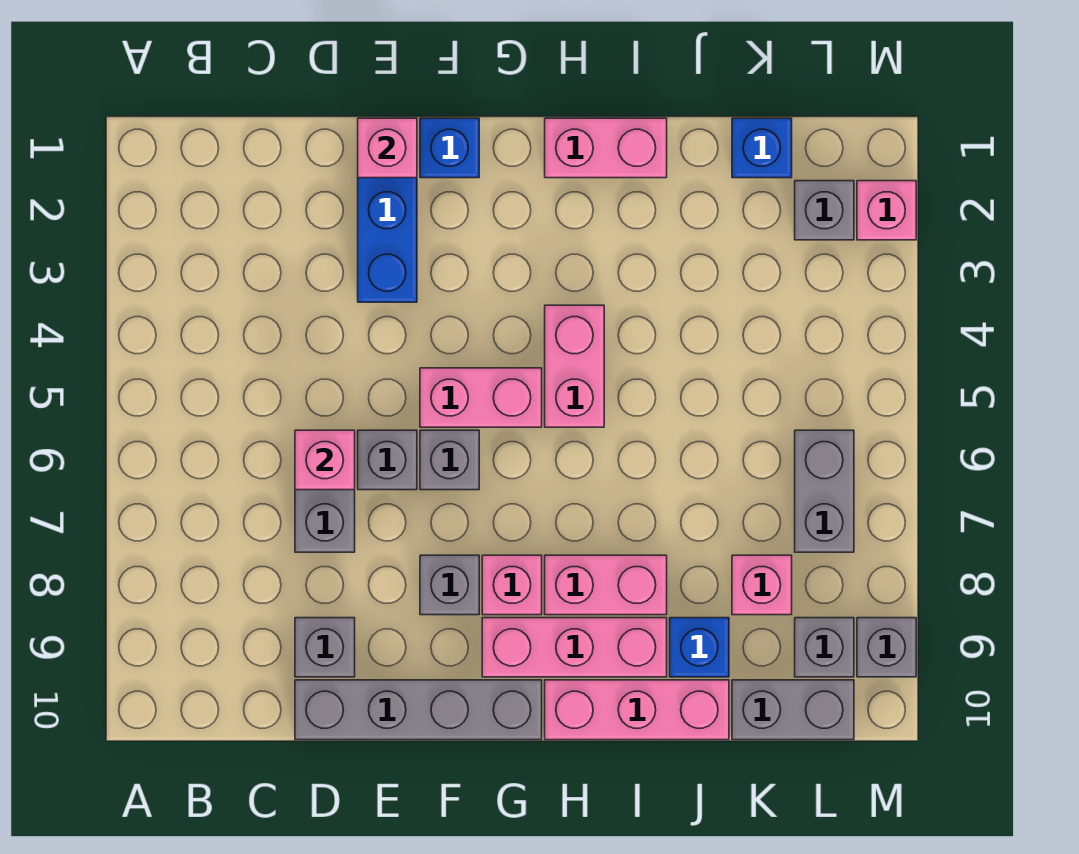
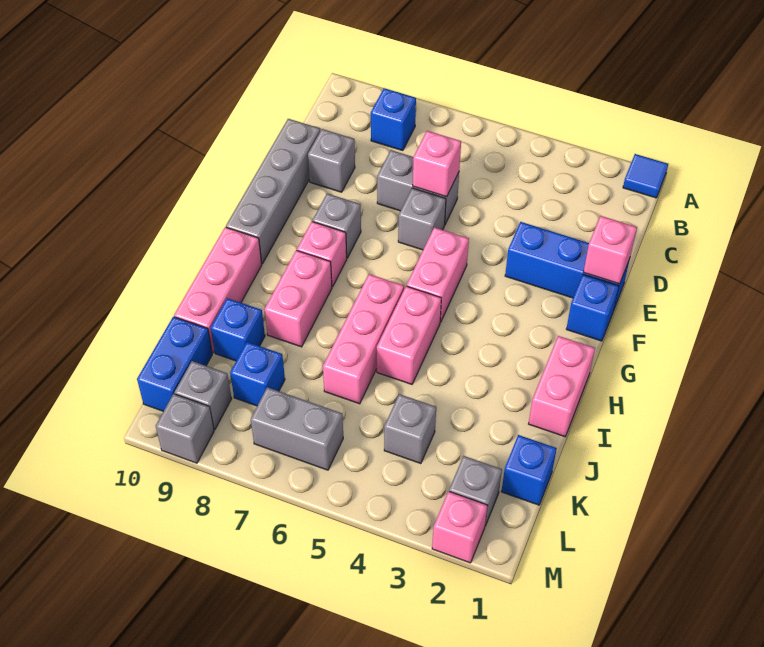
none -> blue 1x1 tile [623,154,668,198]
none -> blue 1x1 brick [371,88,416,151]
grey 1x1 brick [420,430,479,490] -> grey 1x1 brick moved to [384,394,436,464]
pink 1x3 brick [482,618,667,677] -> pink 1x3 brick moved to [323,274,404,404]
pink 1x2 brick [545,305,604,427] -> pink 1x2 brick turned to [377,286,441,384]
pink 1x1 brick [732,555,792,615] -> blue 1x1 brick [230,342,285,406]
grey 1x2 brick [732,680,854,740] -> blue 1x2 brick [137,317,212,411]

